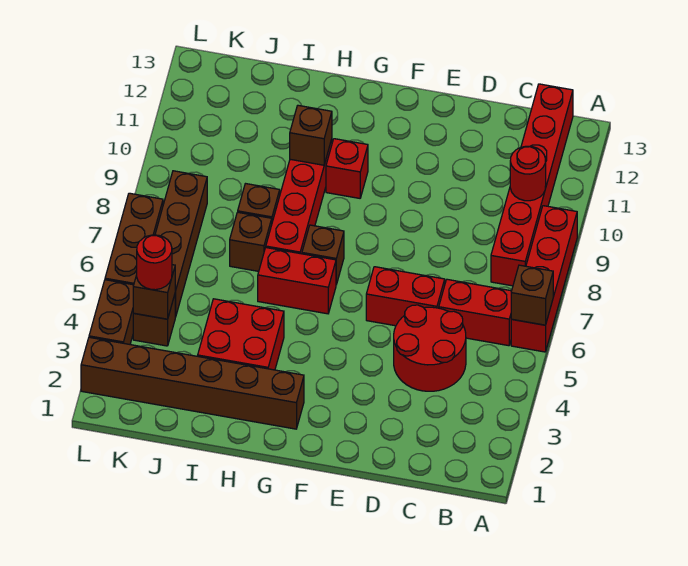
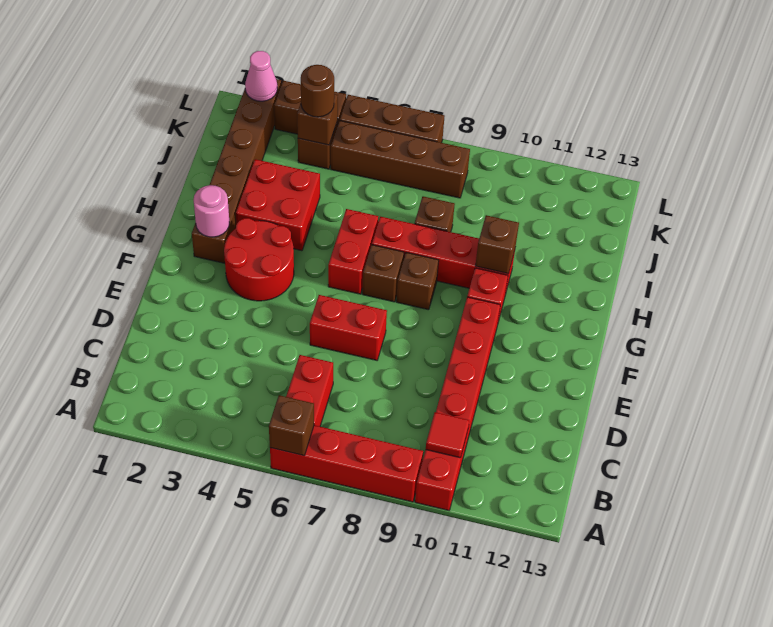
red 1x6 brick [491,84,573,286] -> red 1x6 brick turned to [415,297,500,510]
red 1x1 round brick [510,146,546,201] -> red 1x1 tile [426,412,469,458]
red 2x2 round brick [394,305,466,391] -> red 2x2 round brick moved to [224,218,294,301]
red 1x2 brick [366,267,445,326] -> red 1x2 brick turned to [310,295,387,360]
none -> pink 1x1 round brick [194,185,230,237]
brown 1x1 brick [230,212,272,271] -> brown 1x1 brick moved to [396,253,439,310]
red 1x1 round brick [137,235,172,290] -> brown 1x1 round brick [301,65,334,117]
none -> pink 1x1 cone [245,51,277,101]

